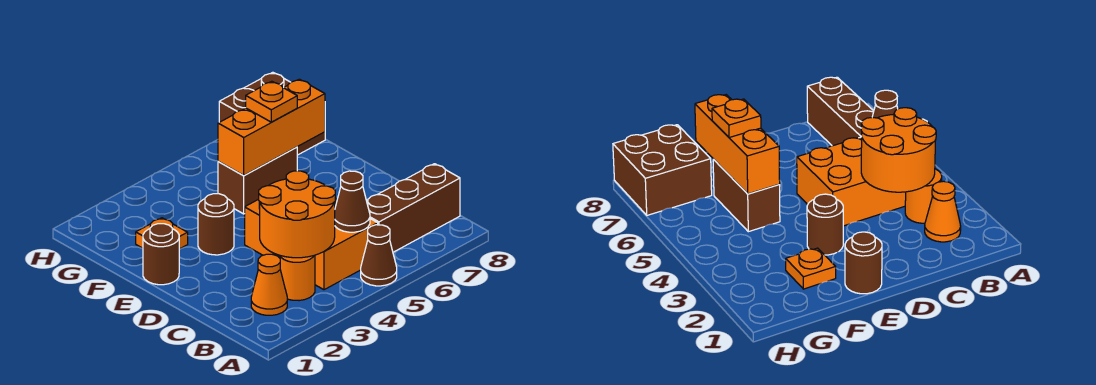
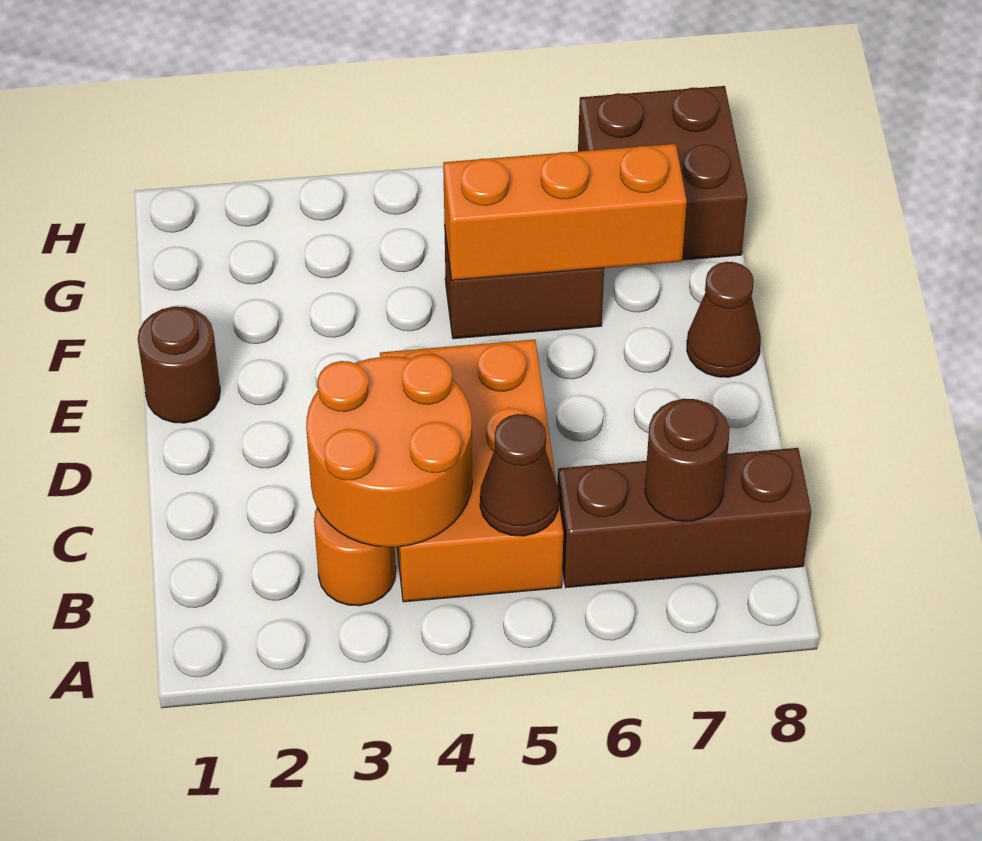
brown 1x1 cone [361,225,397,286] -> brown 1x1 cone moved to [687,262,761,377]
orange 1x1 cone [251,254,287,315] -> none
brown 1x1 round brick [198,194,234,255] -> brown 1x1 round brick moved to [645,399,729,521]
orange 1x1 plate [136,218,188,249] -> none
orange 1x1 plate [246,81,297,122] -> none

